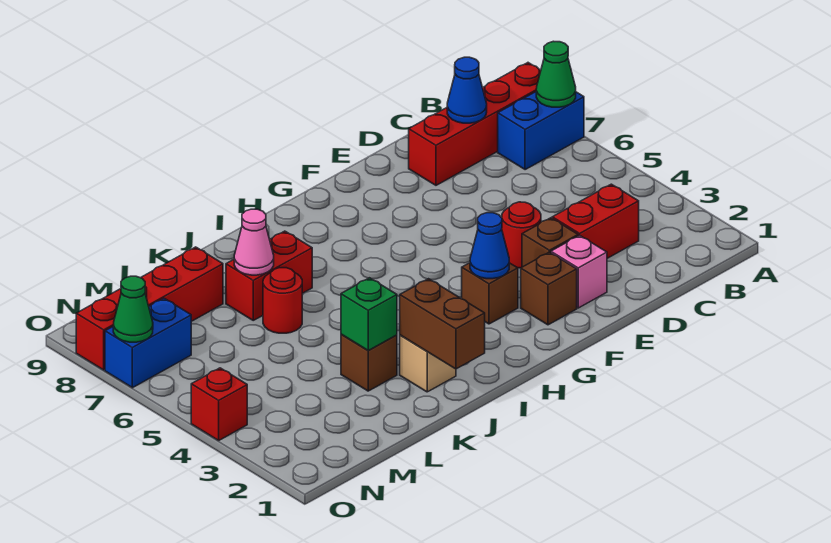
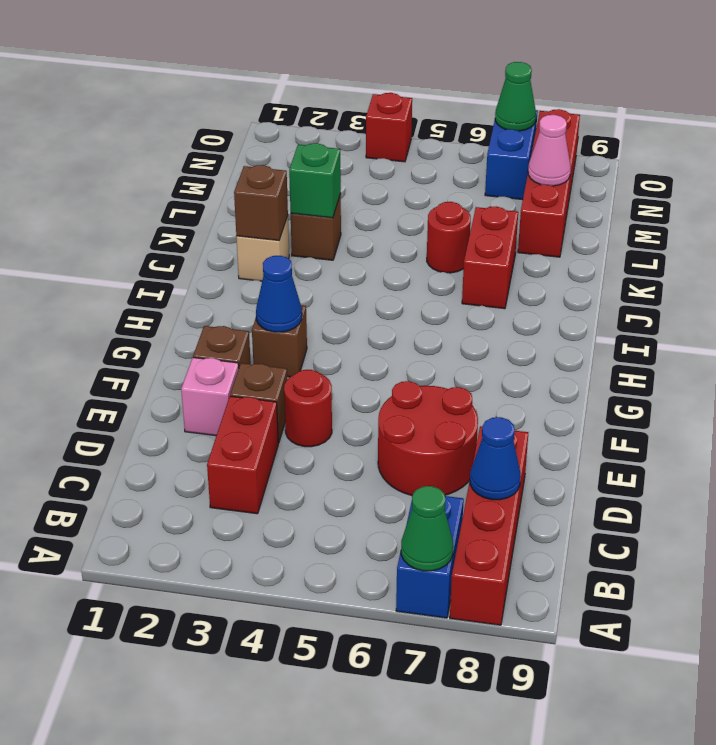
none -> red 2x2 round brick [378,381,478,495]
brown 1x2 brick [400,279,485,369] -> brown 1x1 brick [234,165,288,240]
pink 1x1 cone [234,209,274,275] -> pink 1x1 cone moved to [528,115,571,186]

